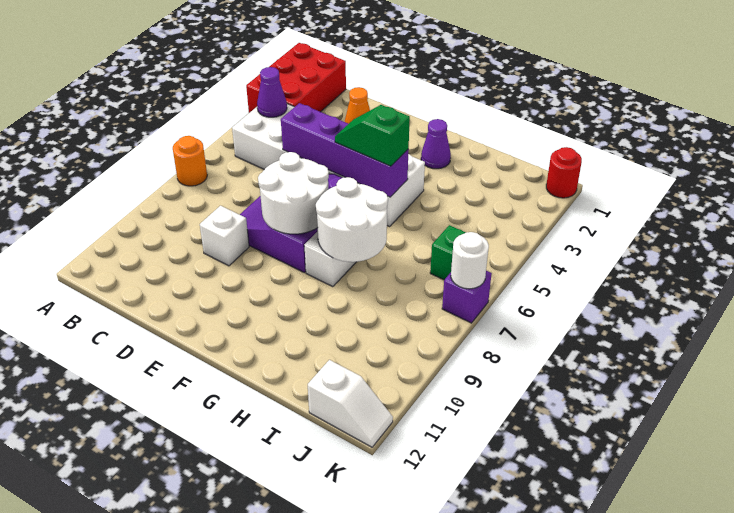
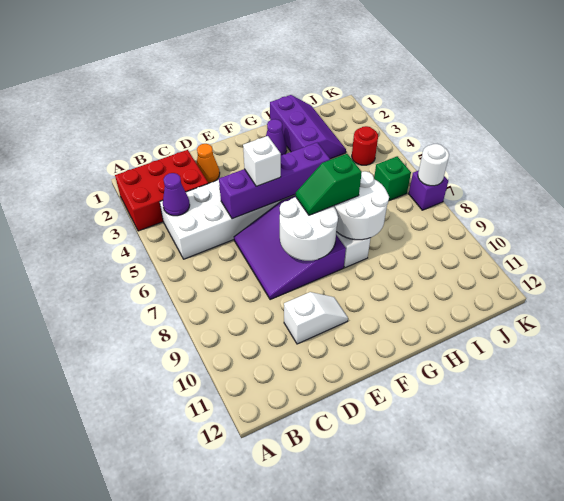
red 2x3 brick [246,43,346,113] -> red 2x3 brick turned to [115,150,208,231]
orange 1x1 round brick [173,136,207,186] -> none
white 1x1 brick [200,206,249,266] -> white 1x1 brick moved to [243,136,281,186]
green 1x2 slope [335,105,410,166] -> green 1x2 slope moved to [296,154,362,215]
none -> purple 2x3 slope [270,95,346,159]
white 1x2 slope [308,360,393,447] -> white 1x2 slope moved to [284,292,348,344]
red 1x1 round brick [546,147,582,198] -> red 1x1 round brick moved to [352,126,378,165]

